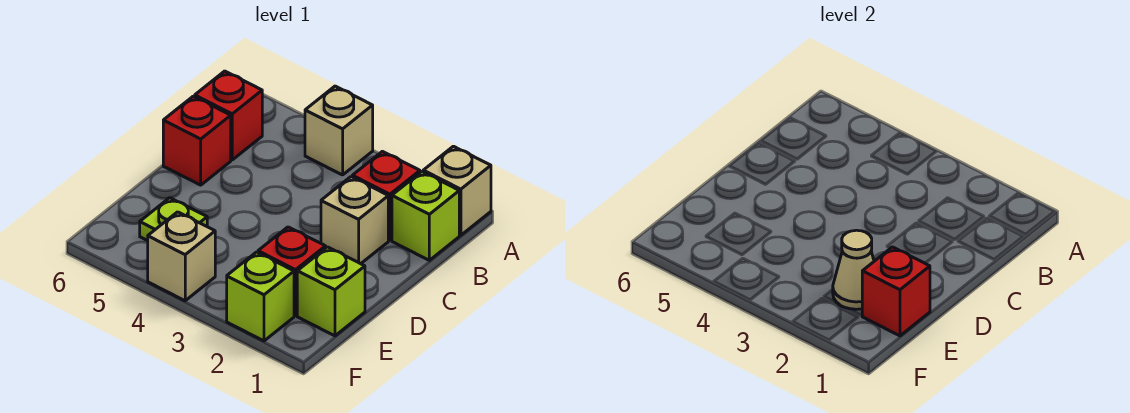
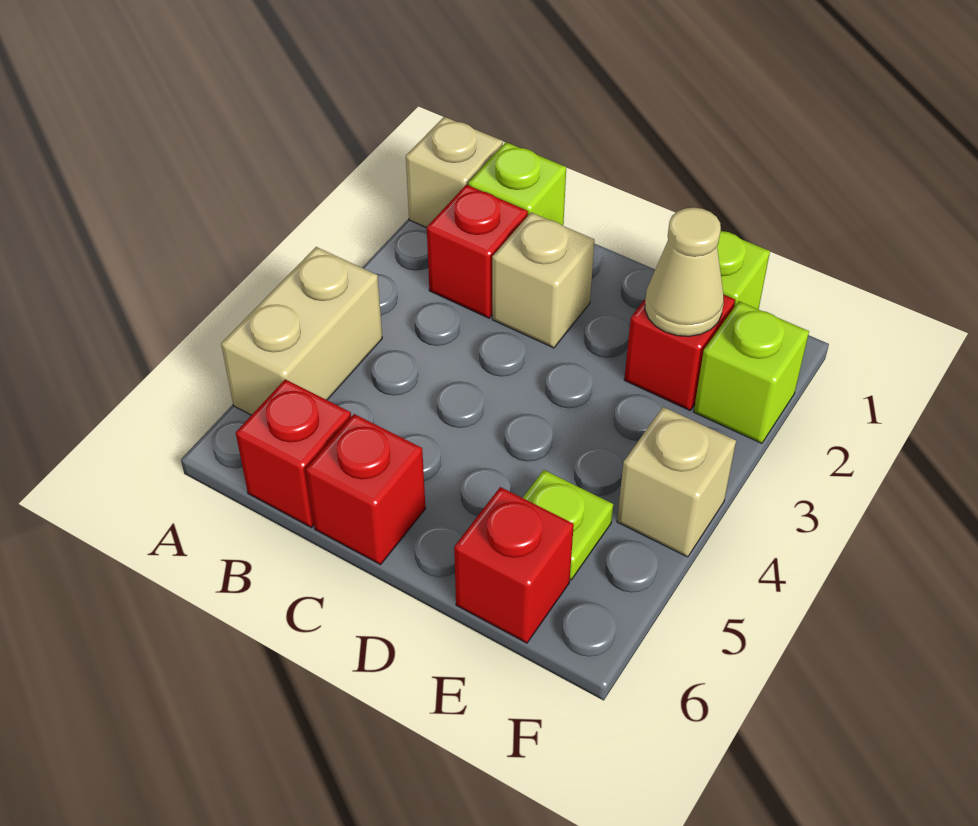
tan 1x1 brick [305,86,373,175] -> tan 1x2 brick [221,247,382,415]
red 1x1 brick [862,247,930,336] -> red 1x1 brick moved to [454,487,574,643]

